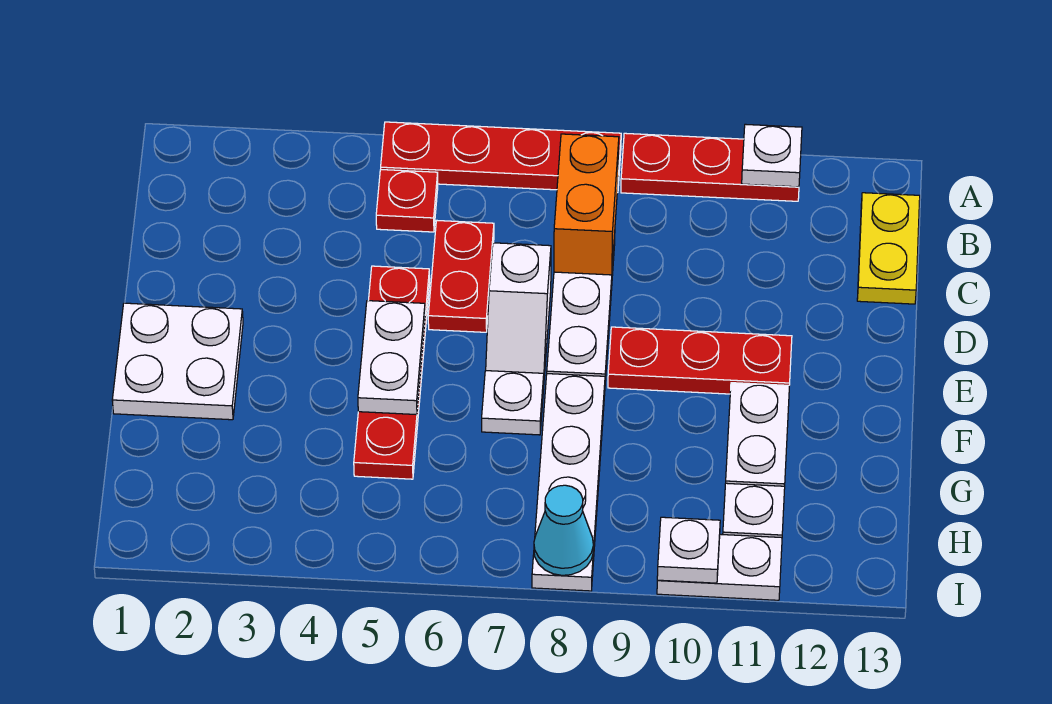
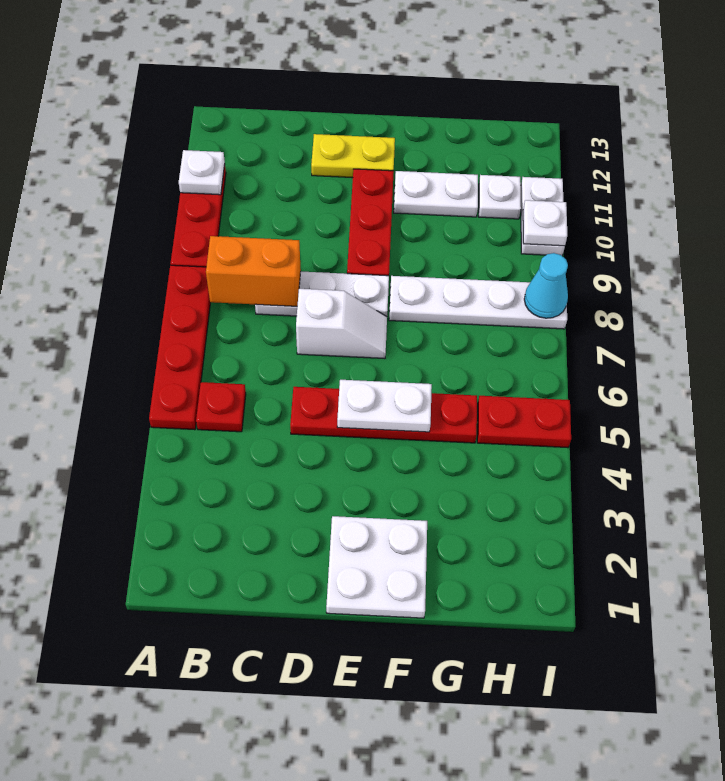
yellow 1x2 plate [857,193,920,304] -> yellow 1x2 plate moved to [311,134,395,178]
red 1x2 plate [428,221,494,332] -> red 1x2 plate moved to [477,396,571,448]
white 1x1 plate [482,371,544,435] -> none

